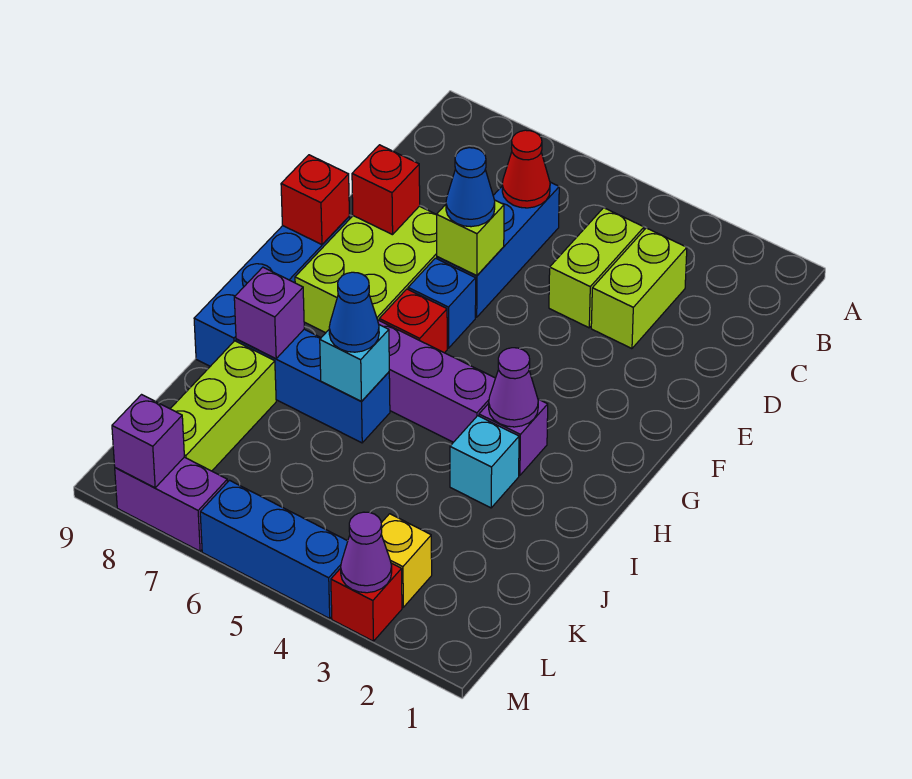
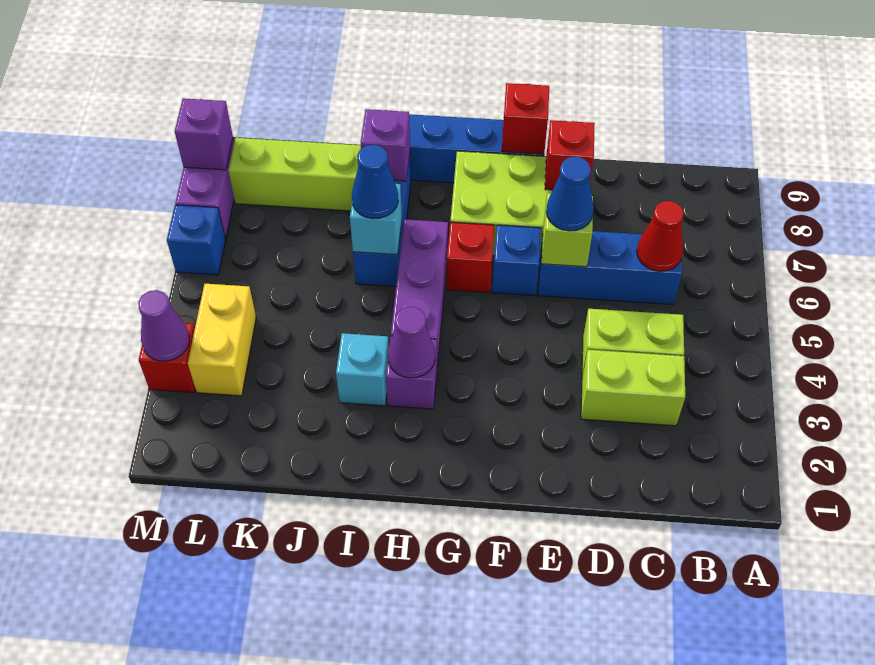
yellow 1x1 brick [381,514,432,607] -> yellow 1x2 brick [188,284,256,396]
blue 1x3 brick [200,480,348,618] -> blue 1x1 brick [167,205,226,275]

